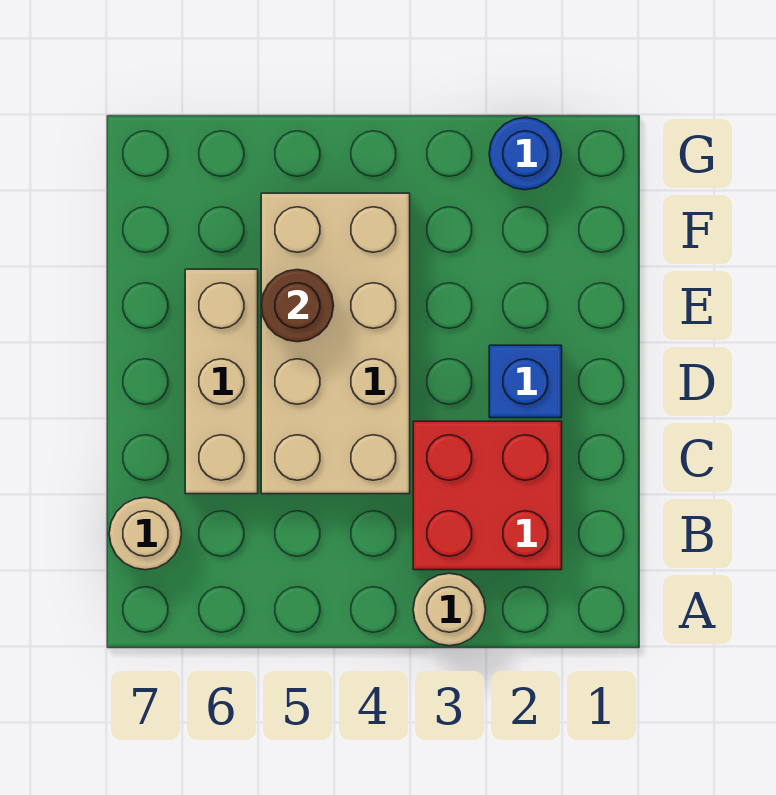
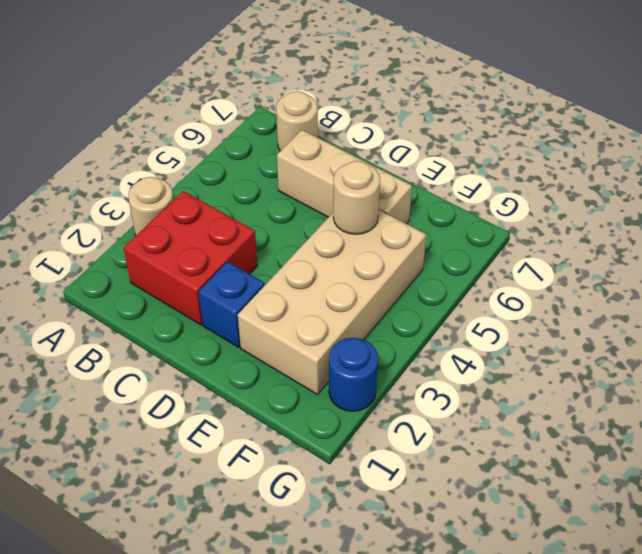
tan 2x4 brick [261,193,410,494] -> tan 2x4 brick turned to [238,210,426,395]
brown 1x1 round brick [261,269,334,342] -> tan 1x1 round brick [333,161,380,234]

